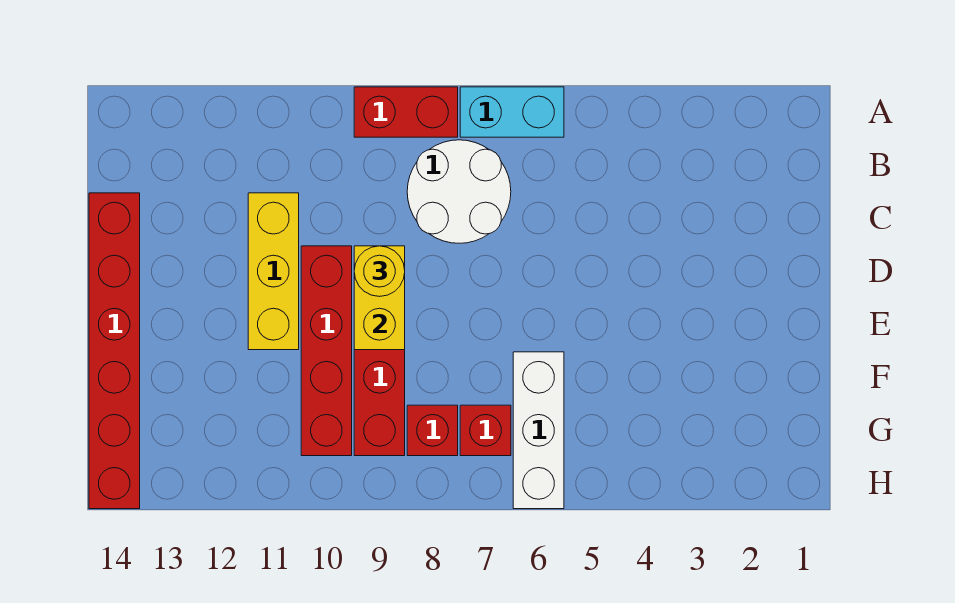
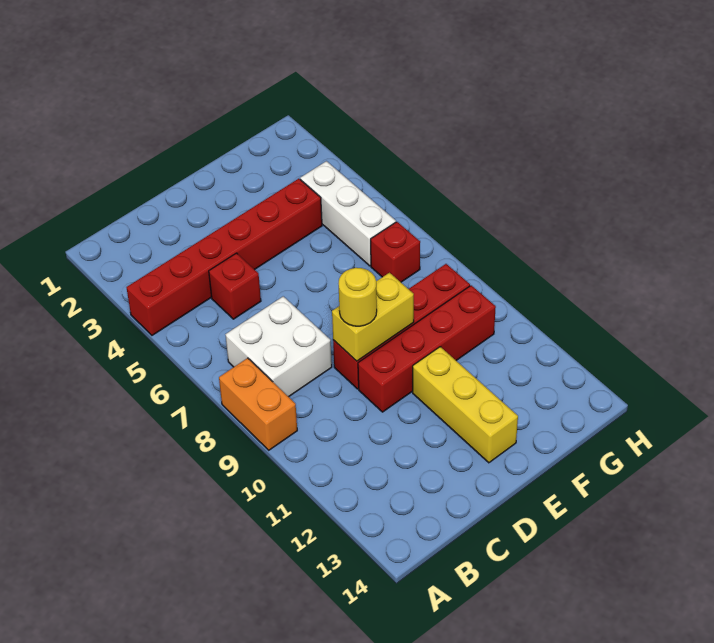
cyan 1x2 brick [460,87,564,137] -> none
red 1x2 brick [354,87,458,137] -> orange 1x2 brick [219,358,297,450]
white 2x2 round brick [407,140,511,243] -> white 2x2 brick [225,296,332,397]
yellow 1x3 brick [248,193,299,350] -> yellow 1x3 brick turned to [413,347,518,463]
red 1x6 brick [89,193,140,509] -> red 1x6 brick moved to [126,179,322,335]
white 1x3 brick [513,352,564,509] -> white 1x3 brick turned to [300,161,396,266]
red 1x1 brick [407,405,458,456] -> red 1x1 brick moved to [209,253,261,319]

